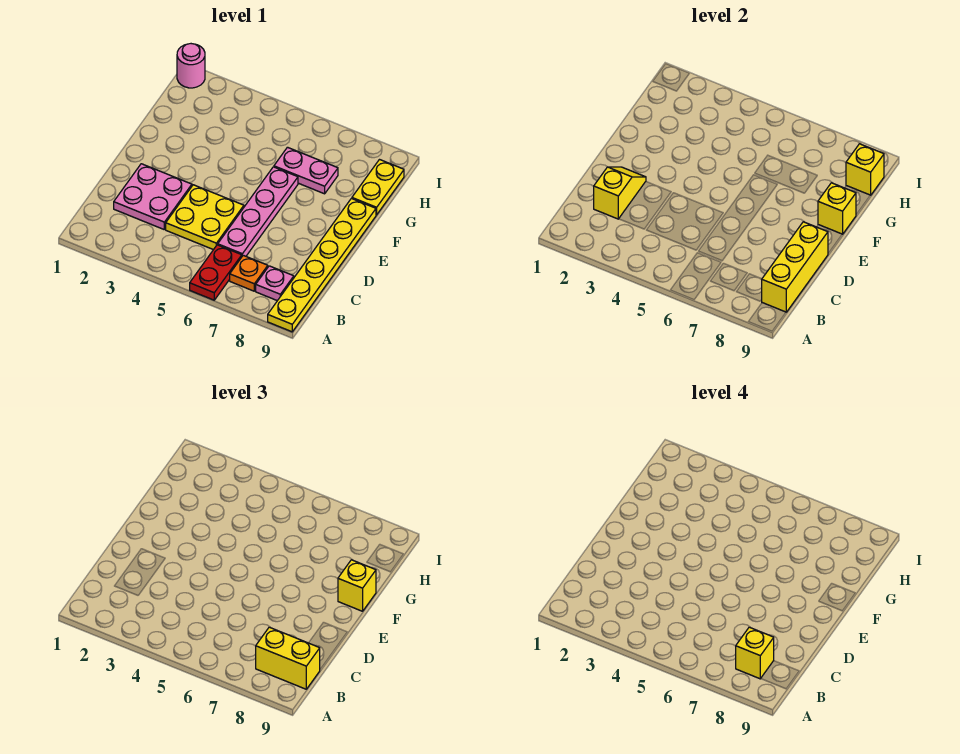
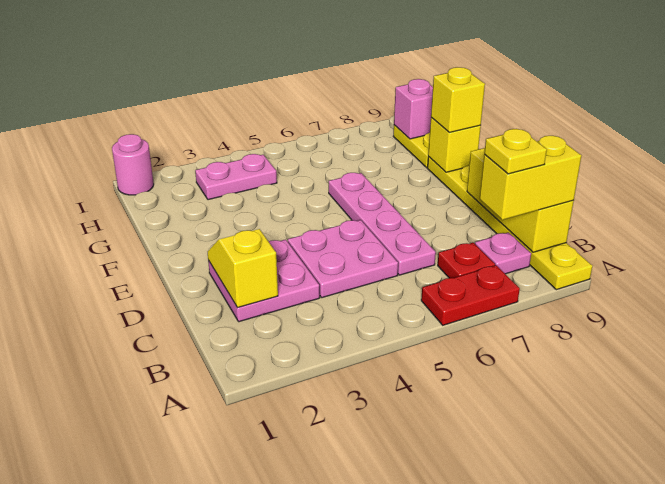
red 1x2 plate [190,245,242,300] -> red 1x2 plate turned to [421,265,520,325]
orange 1x1 plate [230,255,268,291] -> red 1x1 plate [438,243,495,278]
yellow 1x1 brick [736,627,774,679] -> yellow 1x1 plate [484,129,547,174]
yellow 2x2 plate [166,185,244,250] -> pink 2x2 plate [288,220,398,298]
pink 1x2 plate [274,147,338,194] -> pink 1x2 plate moved to [195,154,277,200]
yellow 1x1 brick [846,144,884,195] -> pink 1x1 brick [394,79,433,139]

